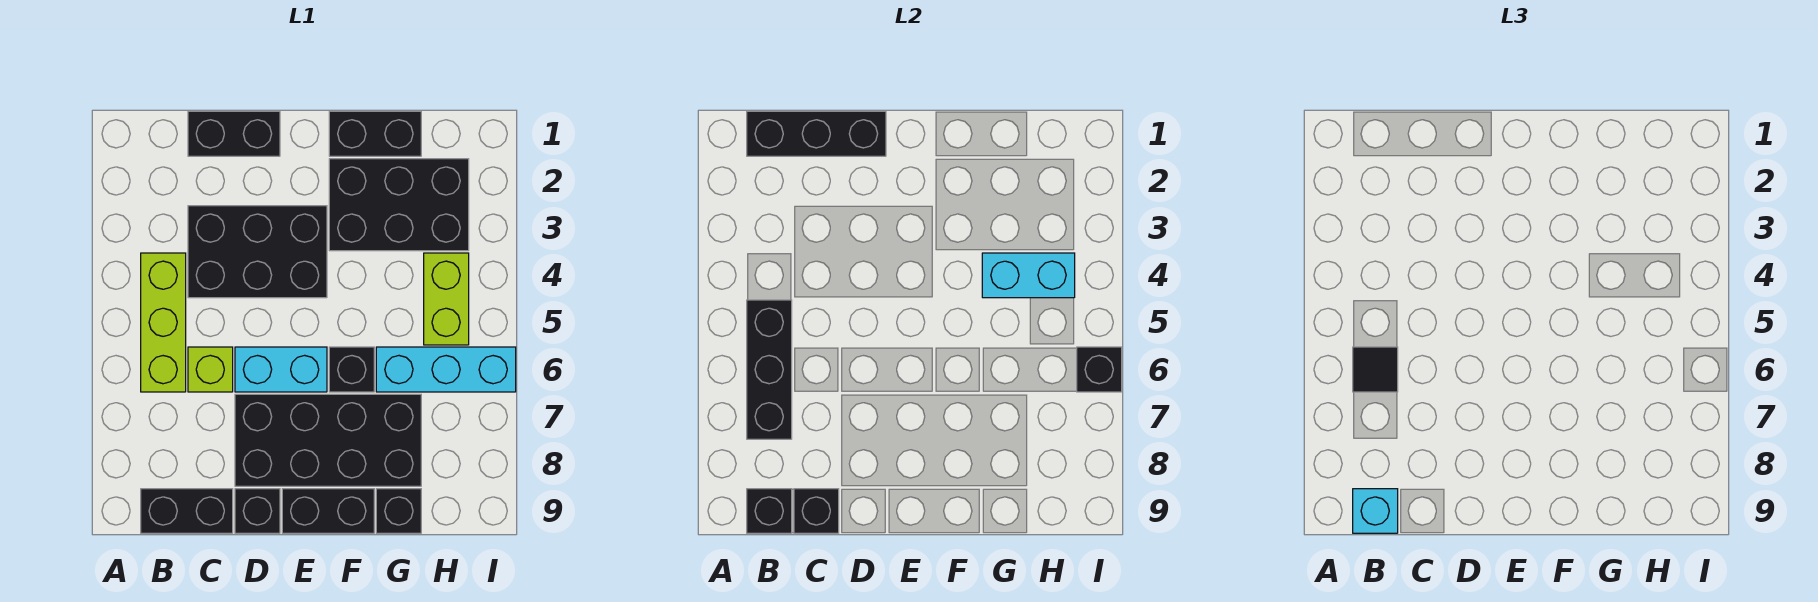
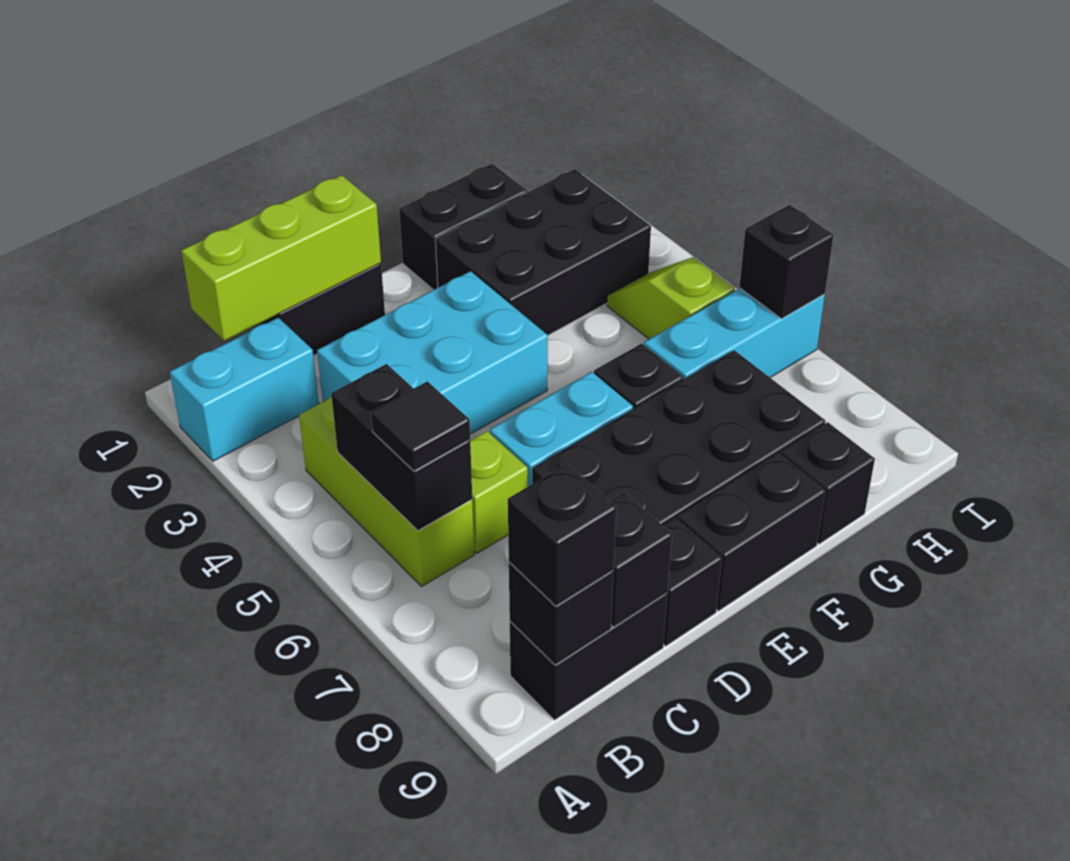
black 1x3 brick [747,111,886,156] -> lime 1x3 brick [181,175,381,341]
black 1x3 brick [747,300,792,439] -> black 1x2 brick [331,364,472,531]
cyan 1x1 brick [1353,489,1398,533] -> black 1x1 brick [508,464,616,606]
black 2x3 brick [188,206,327,298] -> cyan 2x3 brick [317,271,548,434]
cyan 1x2 brick [982,253,1075,298] -> cyan 1x2 brick moved to [170,318,319,461]
lime 1x2 brick [424,253,469,345] -> lime 1x2 slope [607,257,735,339]

